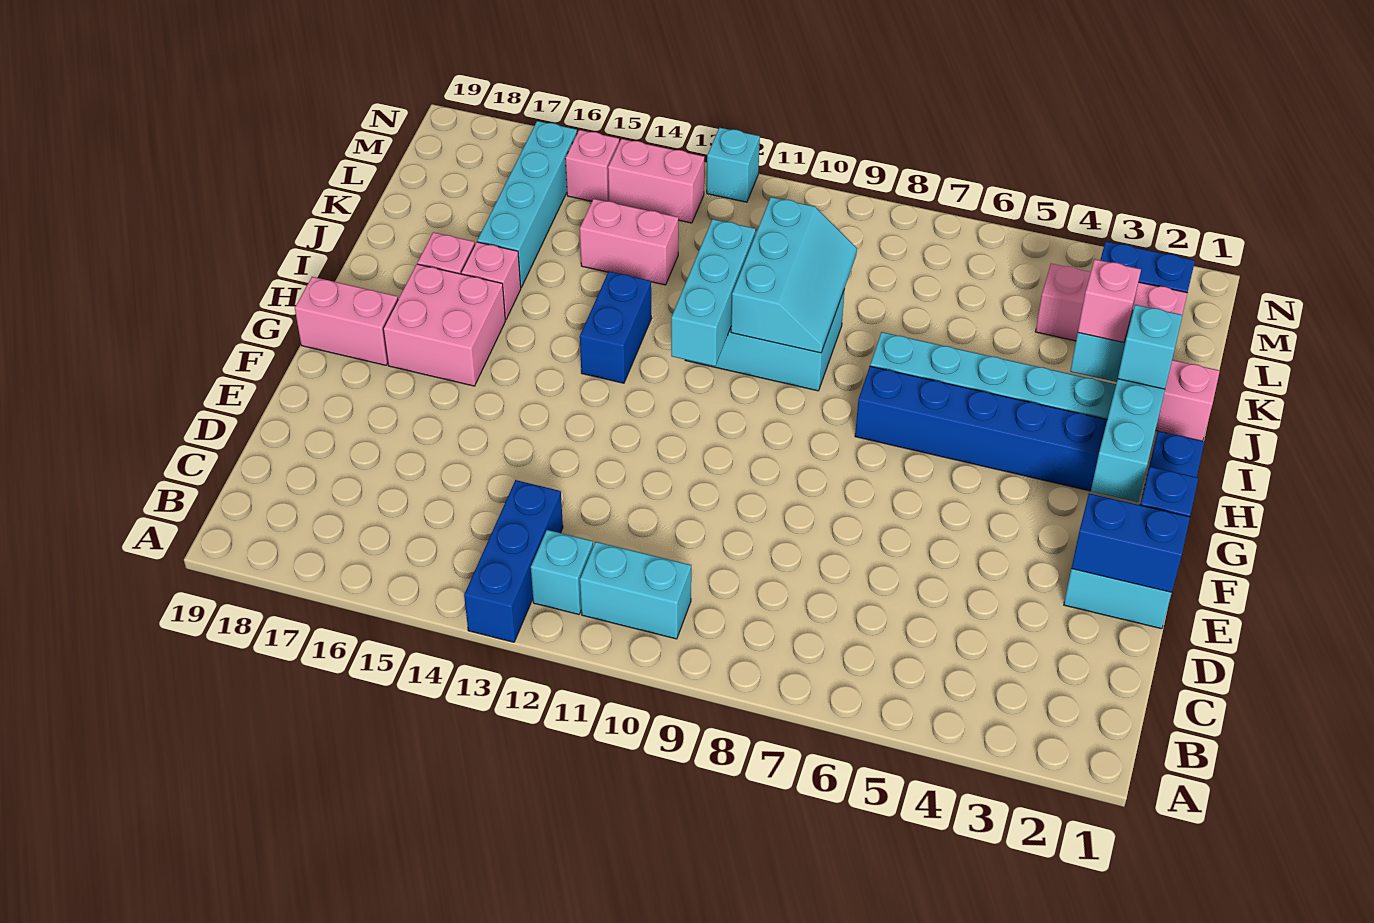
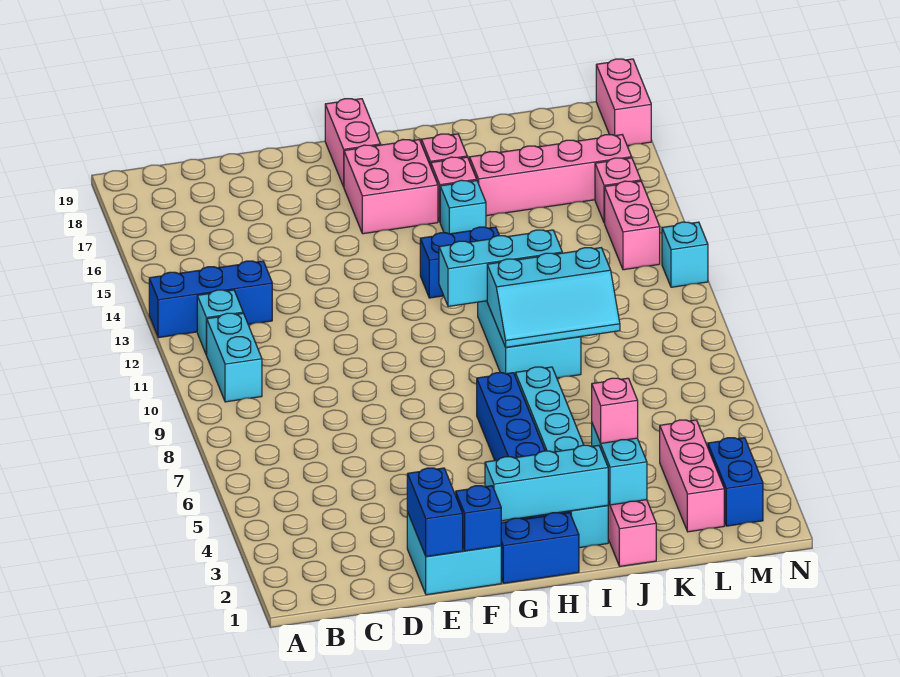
cyan 1x1 brick [1118,305,1182,389] -> cyan 1x1 brick moved to [440,180,486,234]
cyan 1x4 brick [477,121,577,287] -> pink 1x4 brick [470,135,632,216]
pink 1x2 brick [580,199,678,285] -> pink 1x2 brick moved to [596,59,651,146]

